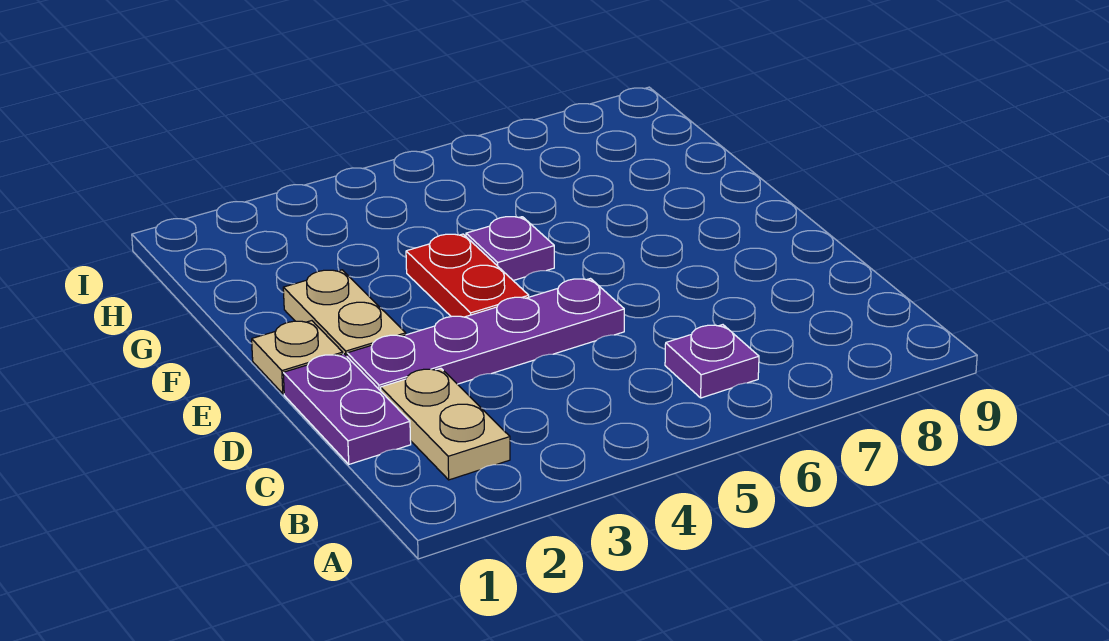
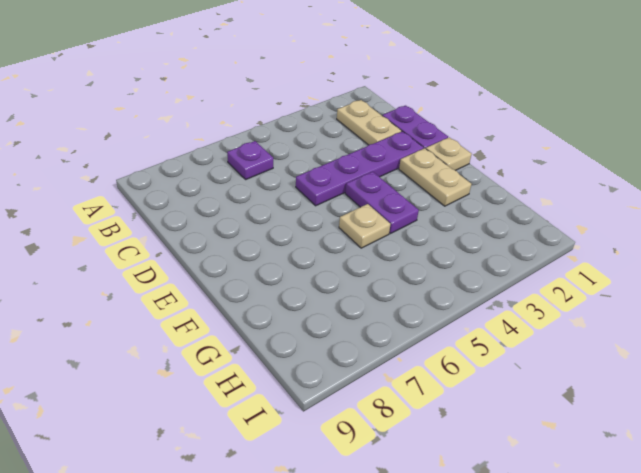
red 1x2 plate [406,234,529,317] -> purple 1x2 plate [345,172,419,234]
purple 1x1 plate [466,217,554,281] -> tan 1x1 plate [339,204,390,248]

